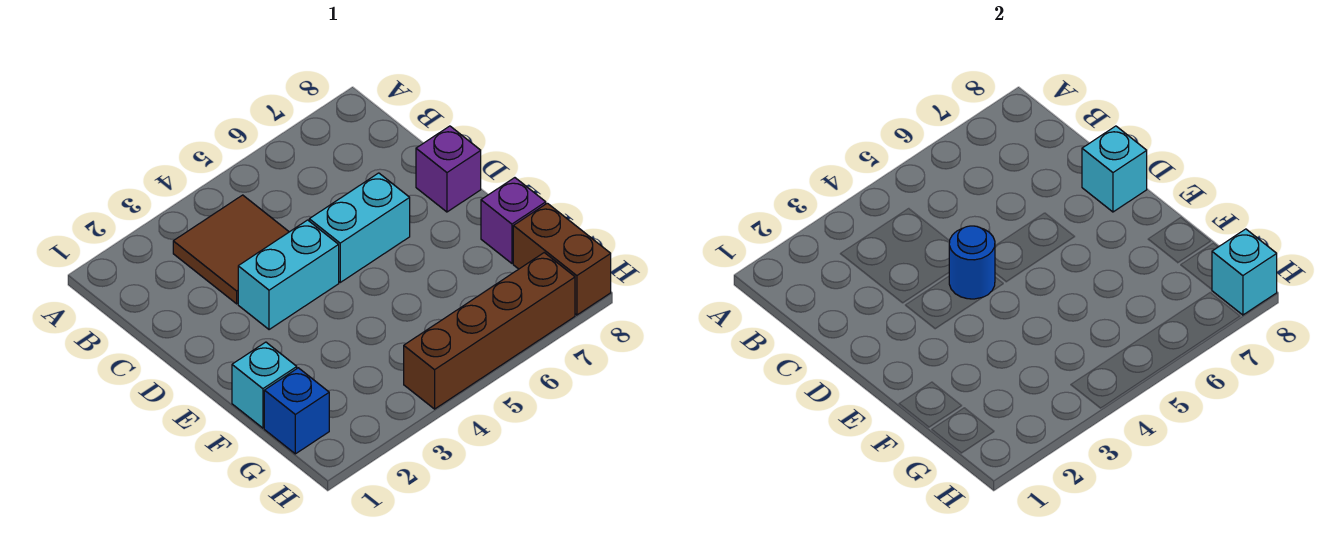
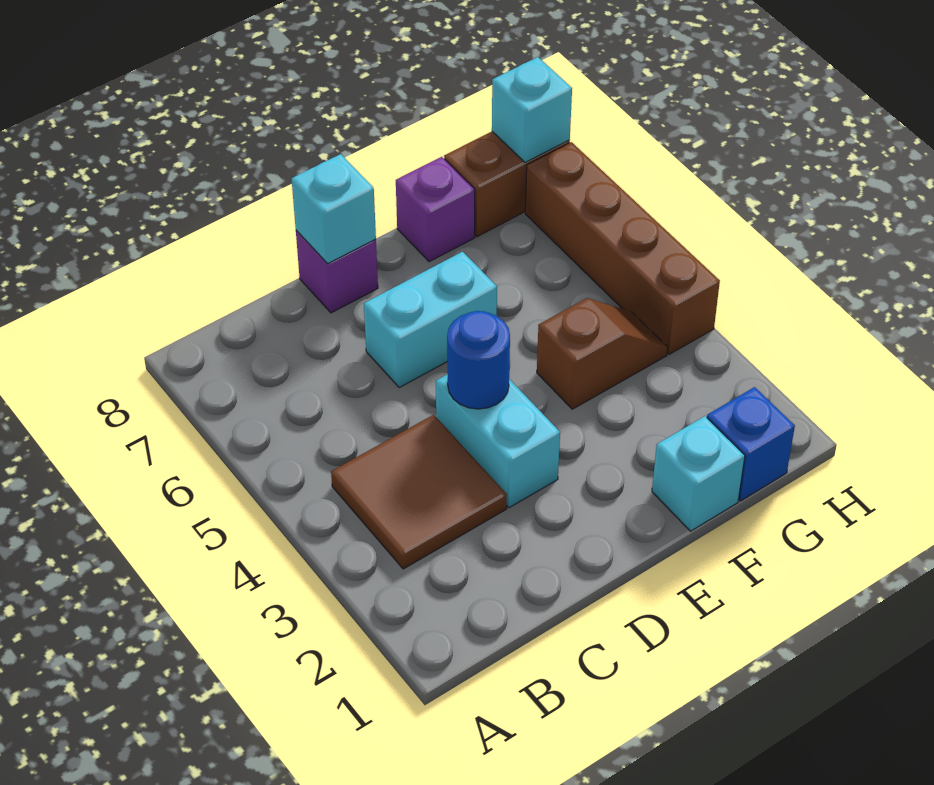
cyan 1x2 brick [309,173,410,282] -> cyan 1x2 brick turned to [364,252,497,387]
none -> brown 1x2 slope [537,298,668,409]

